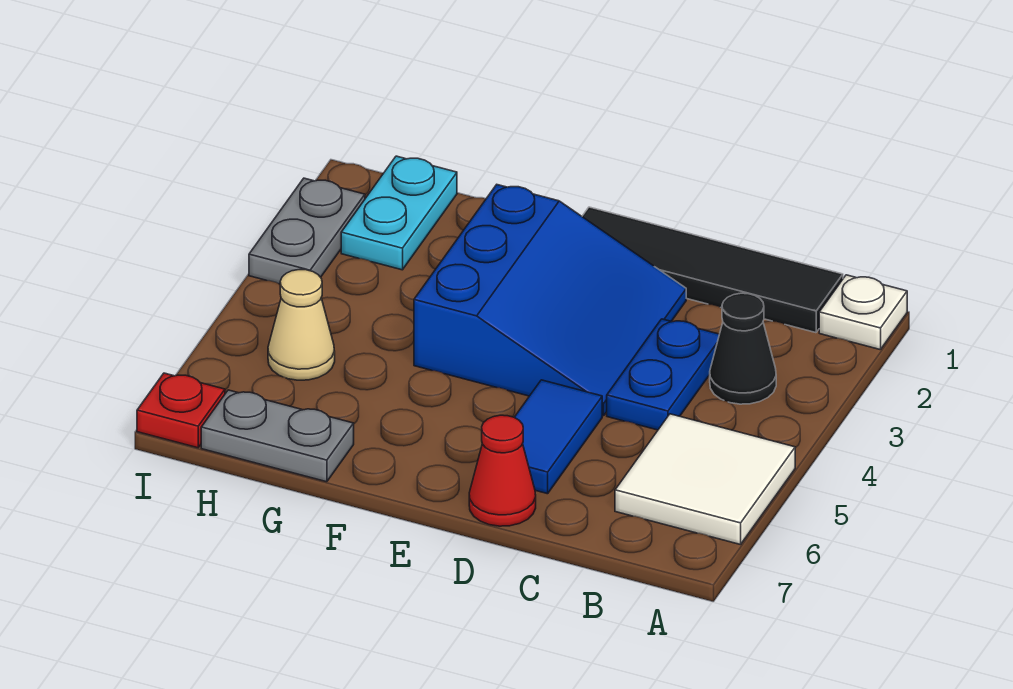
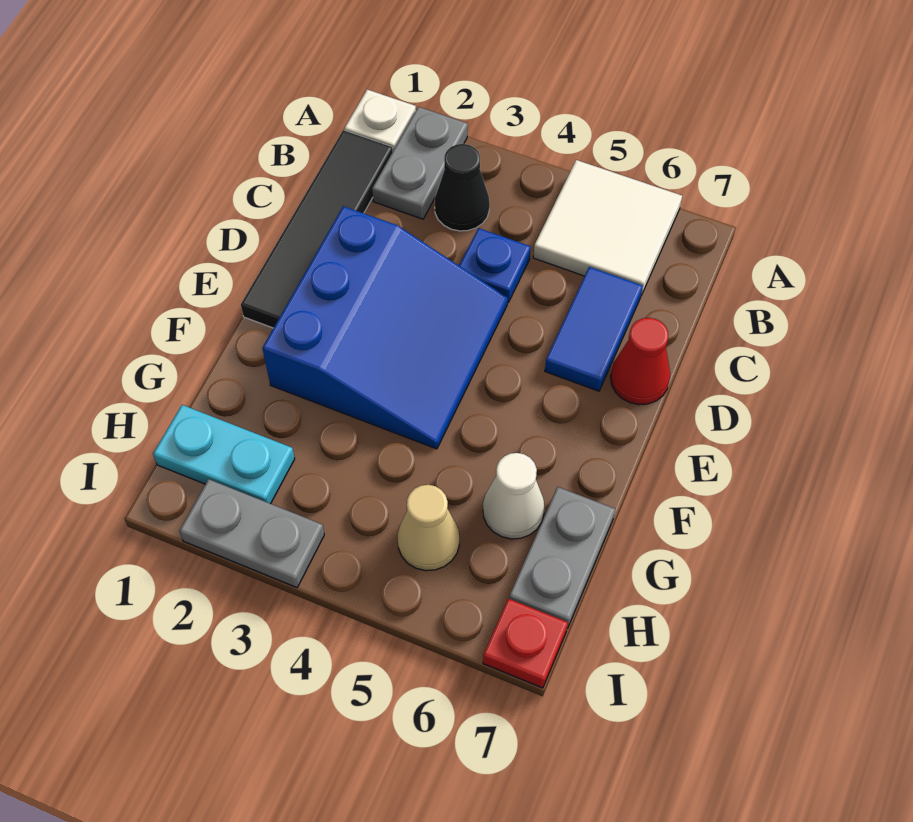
none -> grey 1x2 plate [372,107,468,219]
blue 1x2 plate [607,319,719,430] -> blue 1x1 plate [459,228,531,302]
blue 3x3 slope [414,185,686,416] -> blue 3x3 slope turned to [262,206,508,449]
blue 1x2 tile [514,380,602,494] -> blue 1x2 tile turned to [545,267,643,391]
none -> white 1x1 cone [483,453,545,539]

